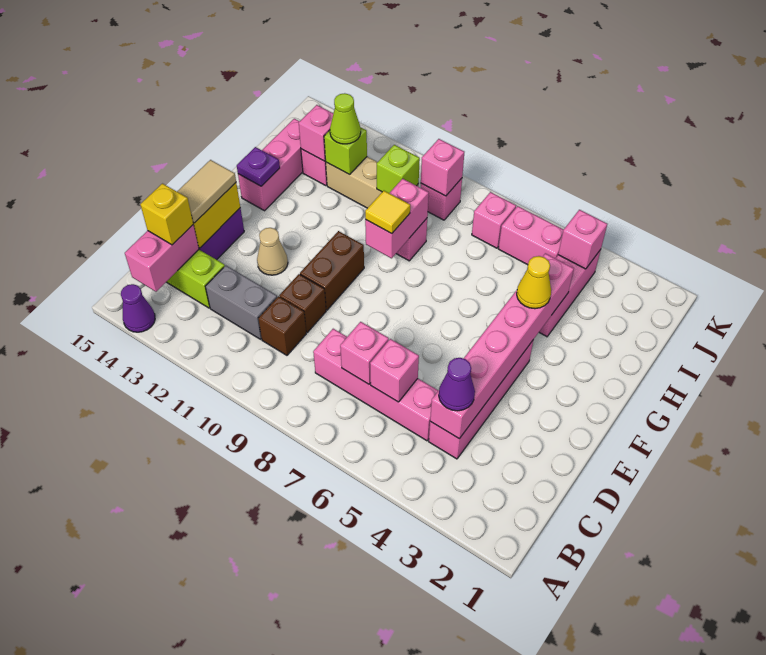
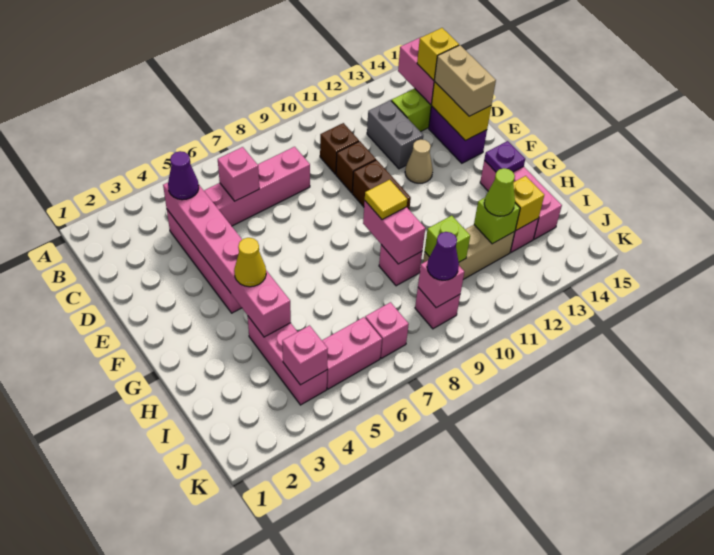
purple 1x1 cone [121,284,155,332] -> purple 1x1 cone moved to [427,232,459,280]
pink 1x1 brick [340,322,389,384] -> none
grey 1x2 brick [206,265,277,339] -> grey 1x2 brick turned to [367,100,423,169]
tan 1x2 tile [177,160,236,223] -> tan 1x2 brick [434,45,496,116]
pink 1x1 brick [299,105,333,161] -> yellow 1x1 brick [513,176,544,230]

